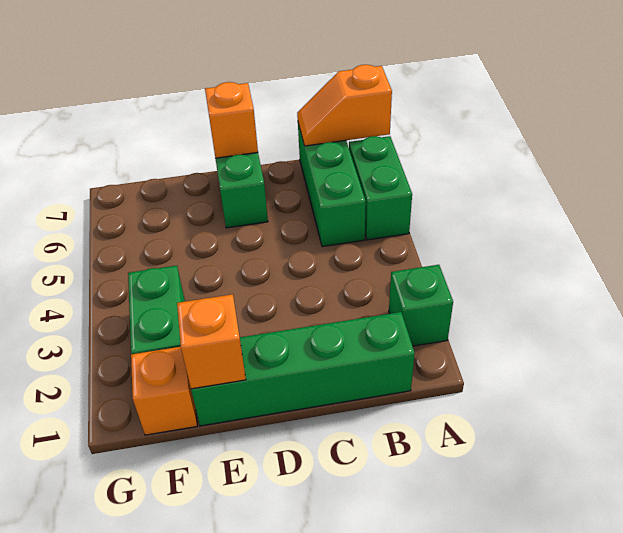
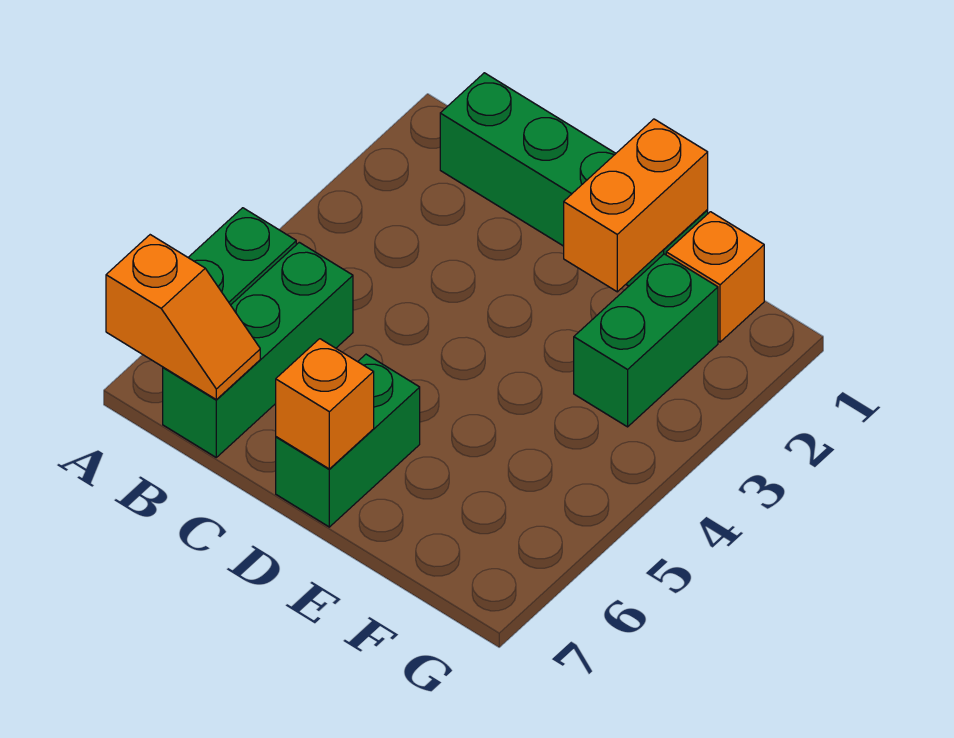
green 1x1 brick [389,265,453,346] -> none
orange 1x1 brick [177,294,246,389] -> orange 1x2 brick [564,119,708,292]

